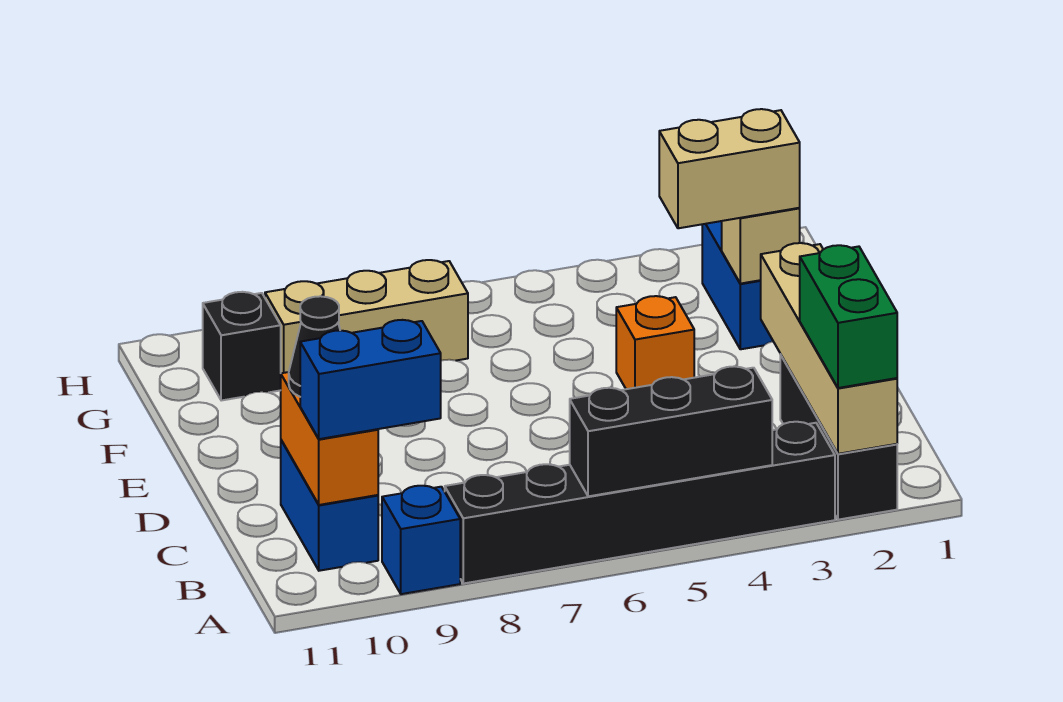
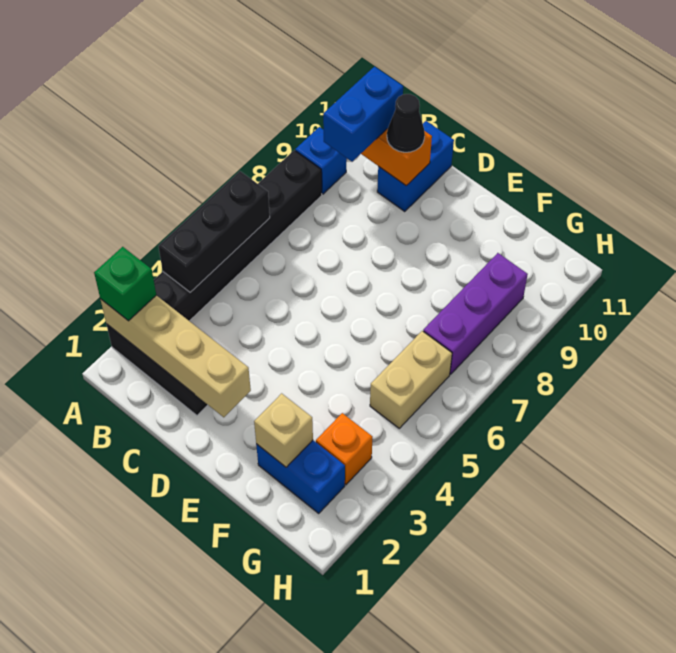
green 1x2 brick [800,245,897,388] -> green 1x1 brick [94,247,156,321]
blue 1x2 brick [281,440,378,571] -> blue 1x2 brick turned to [377,121,454,212]
orange 1x1 brick [616,296,694,389] -> orange 1x1 brick moved to [316,413,372,485]
tan 1x2 brick [659,109,800,228] -> tan 1x2 brick moved to [370,331,452,428]
tan 1x3 brick [265,260,468,373] -> purple 1x3 brick [423,253,528,374]
black 1x1 brick [203,292,281,401] -> none

